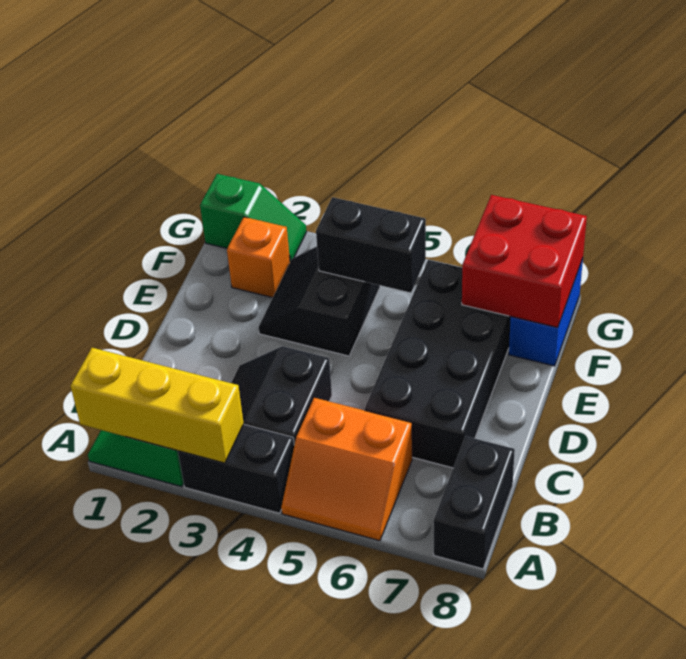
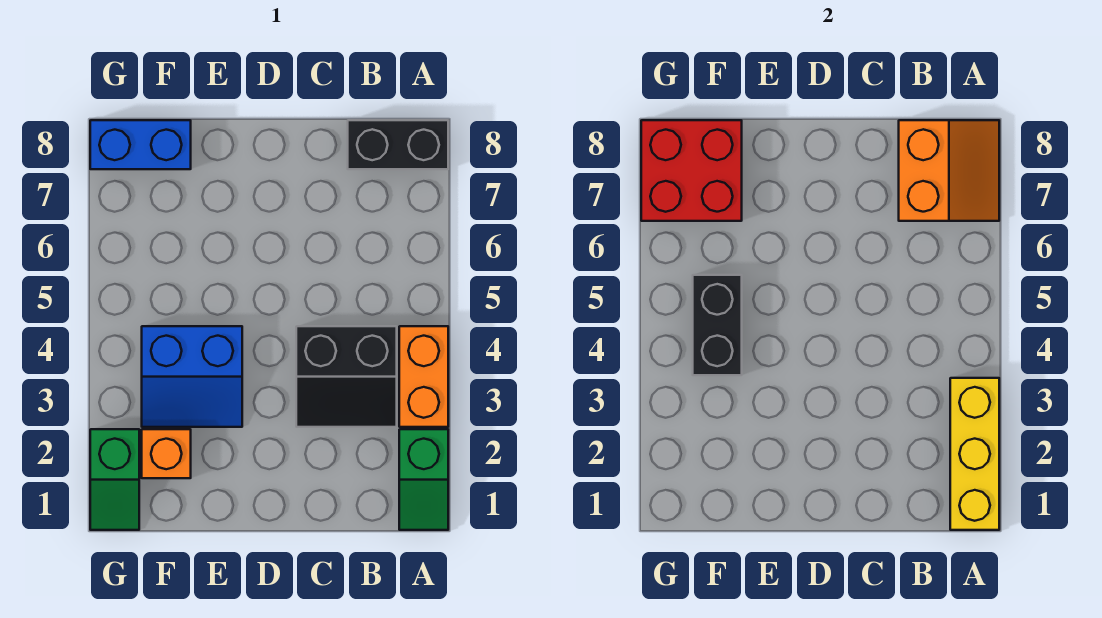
black 1x2 brick [178,424,294,513] -> orange 1x2 brick [399,326,448,427]
orange 2x2 slope [281,398,412,541] -> orange 2x2 slope moved to [899,120,999,221]
black 2x4 brick [365,260,511,468] -> none
black 2x2 slope [258,246,380,356] -> blue 2x2 slope [142,326,242,427]
green 1x2 slope [200,174,306,261] -> green 1x2 slope turned to [90,429,139,530]

